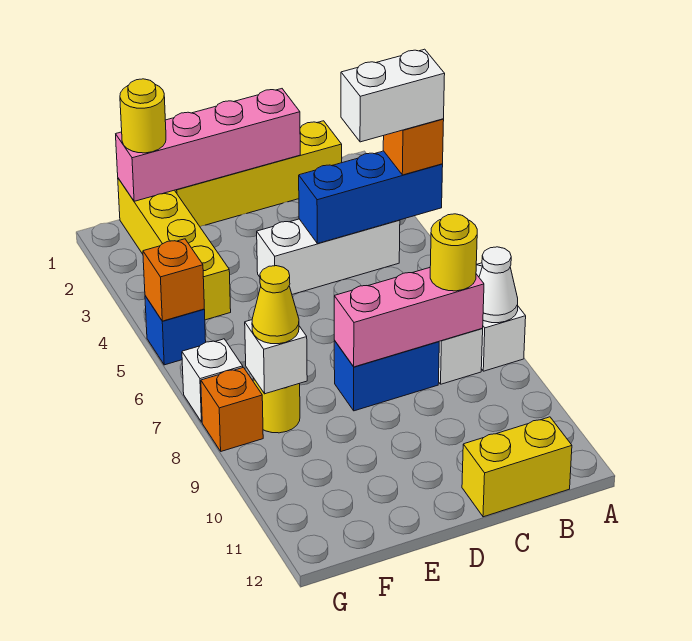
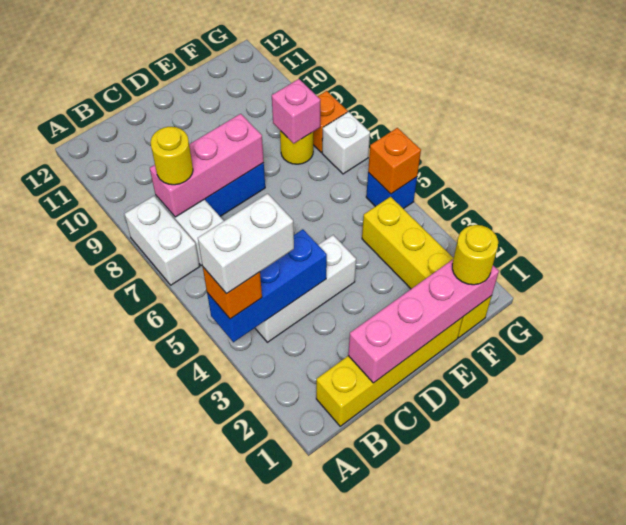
white 1x1 cone [479,247,518,323] -> none
yellow 1x2 brick [462,417,572,517] -> none
white 1x1 brick [245,320,307,394] -> pink 1x1 brick [272,79,320,143]
yellow 1x1 cone [252,266,299,344] -> none

